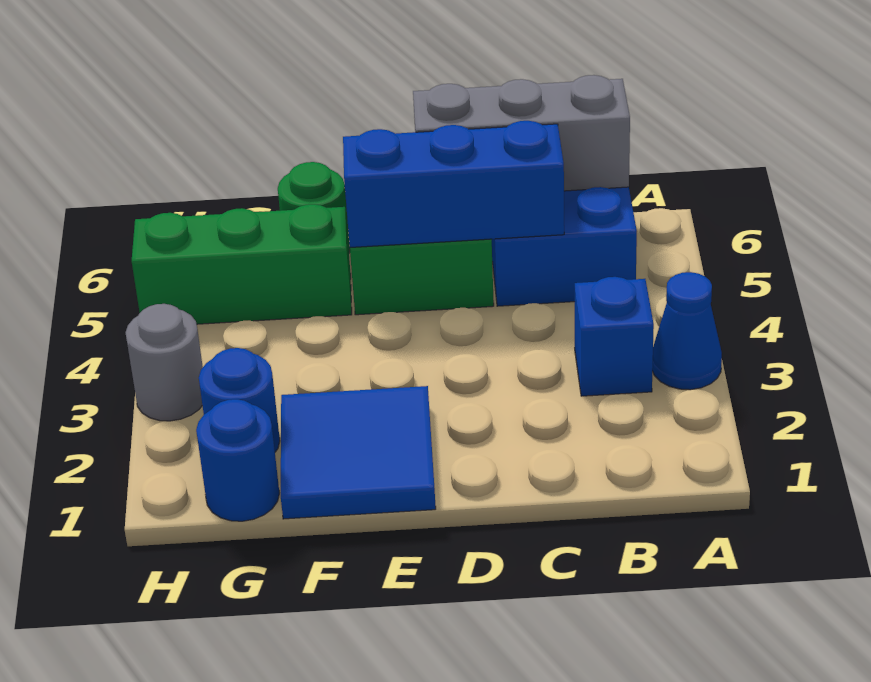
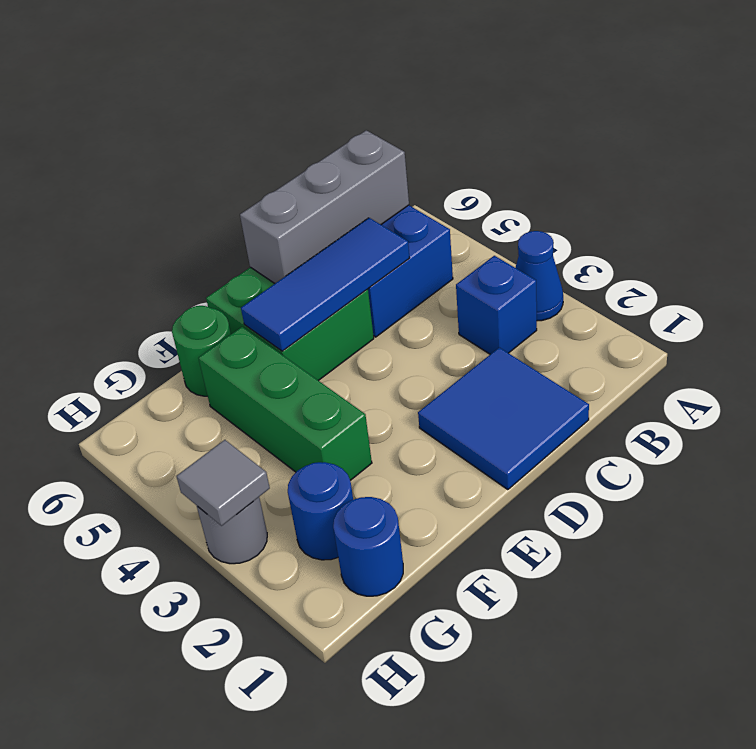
blue 1x3 brick [343,121,564,247] -> blue 1x3 tile [241,218,410,351]
blue 2x2 tile [281,386,436,519] -> blue 2x2 tile moved to [418,348,589,490]
green 1x3 brick [132,204,352,324] -> green 1x3 brick turned to [199,327,372,480]
none -> grey 1x1 tile [177,440,270,526]

